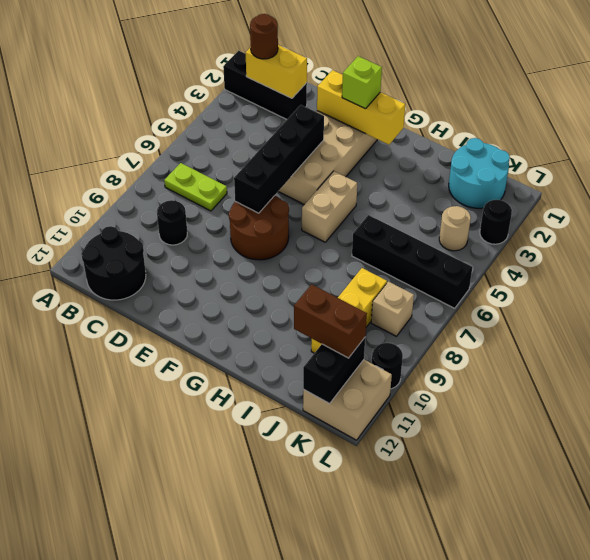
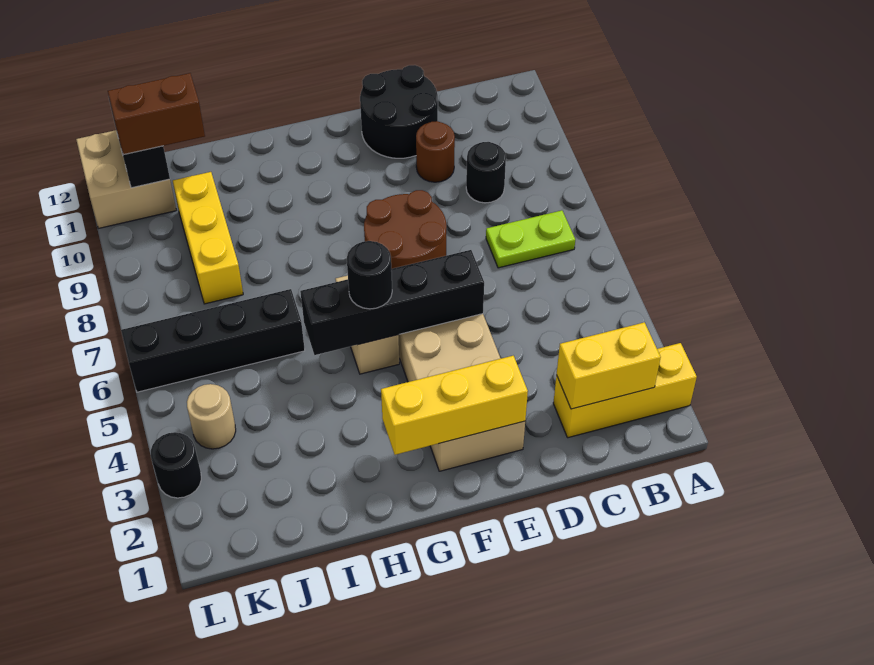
black 1x3 brick [223,51,307,119] -> yellow 1x3 brick [553,343,697,438]
brown 1x1 round brick [250,14,278,59] -> brown 1x1 round brick moved to [416,121,455,182]
black 2x2 round brick [81,226,146,300] -> black 2x2 round brick moved to [360,65,438,158]
black 1x4 brick [234,105,324,213] -> black 1x4 brick turned to [300,250,484,355]
lime 1x1 brick [342,56,382,109] -> none
cyan 2x2 round brick [449,138,510,208] -> none
tan 1x1 brick [371,282,414,336] -> none
black 1x1 round brick [372,343,403,389] -> black 1x1 round brick moved to [347,241,392,309]

